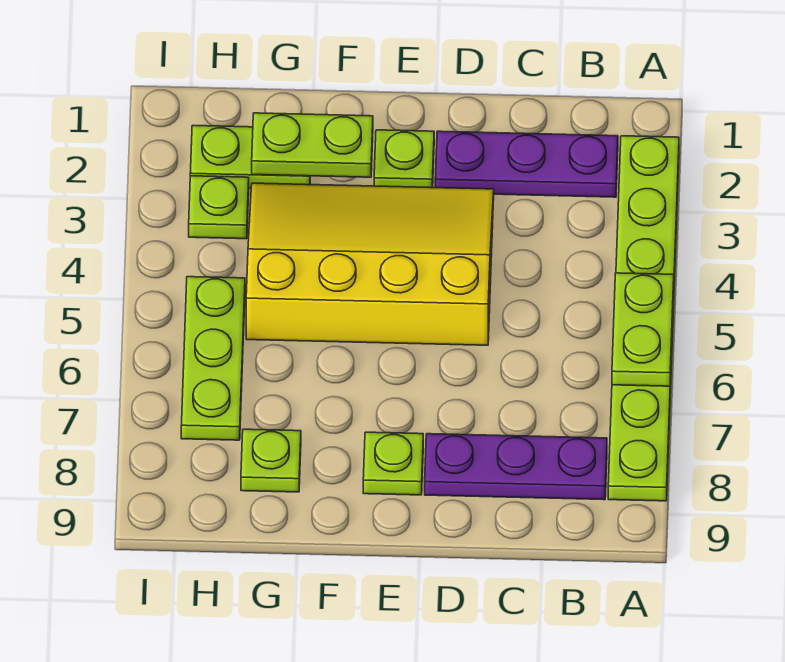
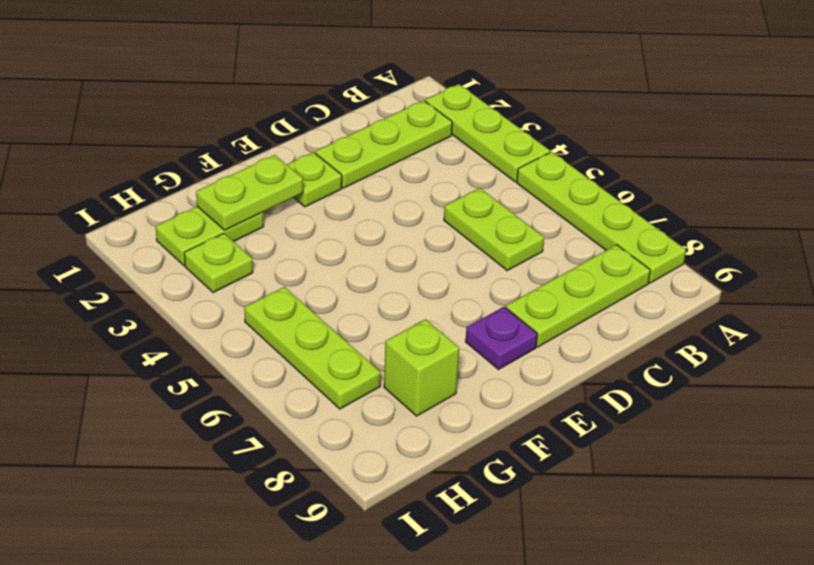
lime 1x2 plate [612,273,674,386] -> lime 1x2 plate moved to [444,188,544,271]
purple 1x3 plate [435,131,618,197] -> lime 1x3 plate [315,100,452,188]
purple 1x3 plate [425,434,607,500] -> lime 1x3 plate [506,245,650,347]
yellow 3x4 slope [246,183,494,345] -> none
lime 1x1 plate [363,432,423,495] -> purple 1x1 plate [465,307,537,370]
lime 1x1 plate [241,429,301,492] -> lime 1x1 brick [384,319,459,416]

